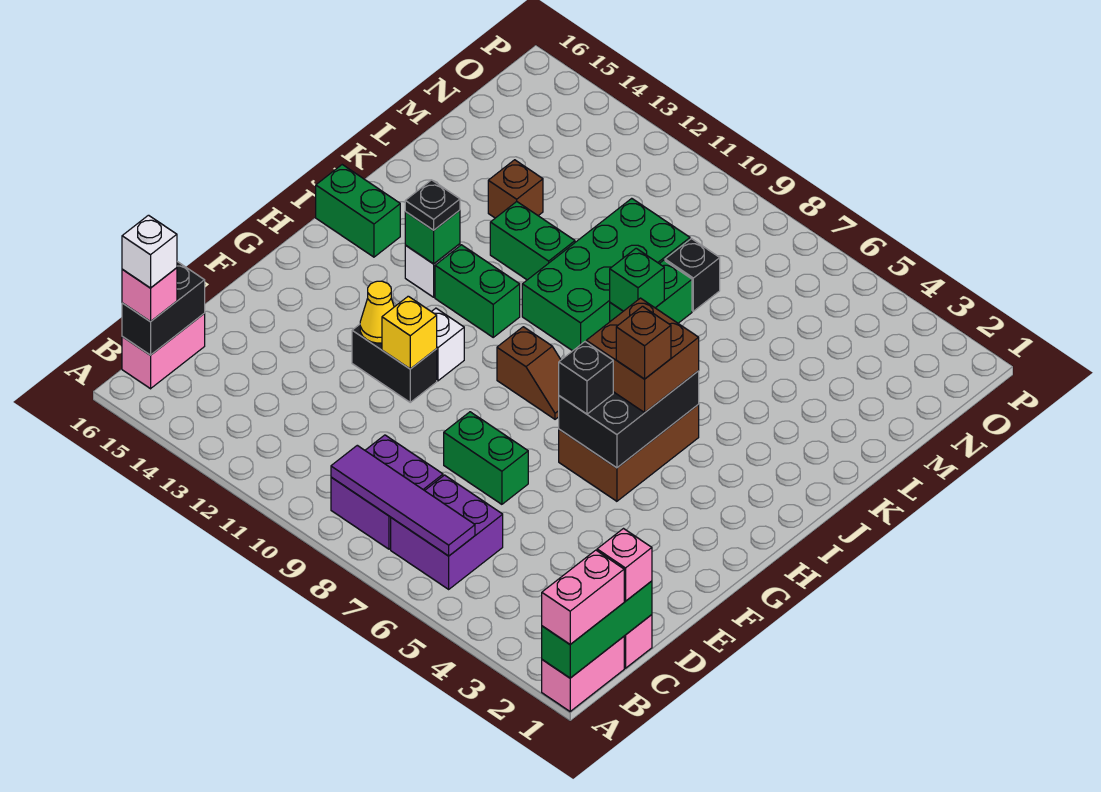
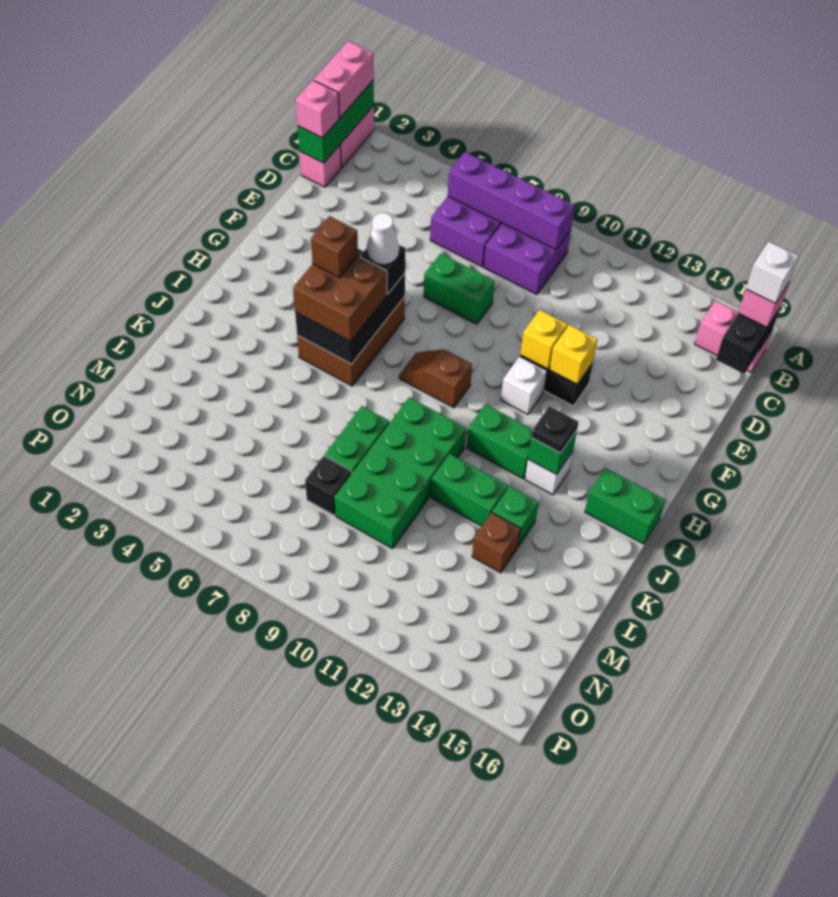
purple 1x4 tile [331,445,475,556] -> purple 1x4 brick [448,152,575,250]
pink 1x2 brick [122,314,205,389] -> pink 1x2 brick turned to [695,301,772,372]
yellow 1x1 cone [360,281,394,343] -> yellow 1x1 brick [550,325,597,384]
none -> white 1x1 cone [367,213,399,265]
green 1x1 brick [610,248,664,311] -> green 1x1 brick moved to [492,486,538,546]

